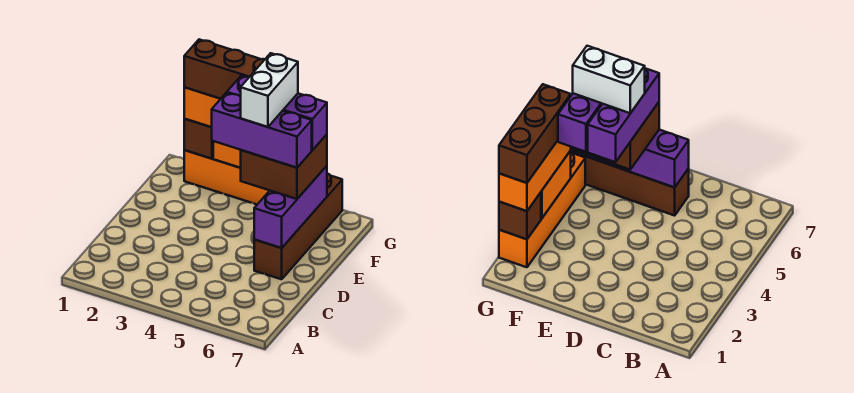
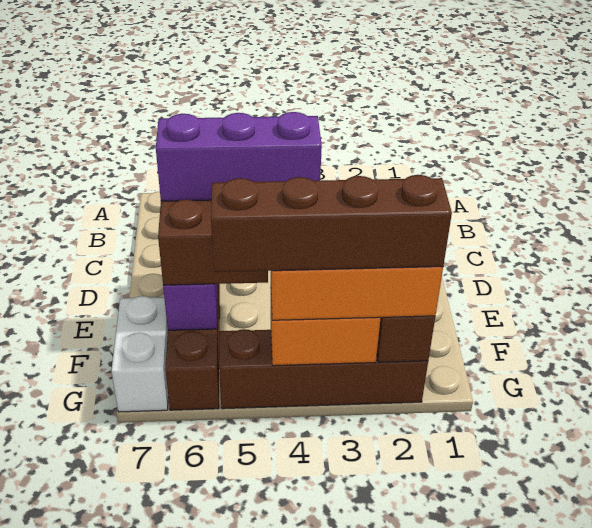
white 1x2 brick [241,53,298,127] -> white 1x2 brick moved to [112,296,168,412]
purple 1x3 brick [227,75,327,150] -> none
orange 1x4 brick [184,150,269,204] -> brown 1x4 brick [219,329,428,409]
brown 1x3 brick [184,39,265,99] -> brown 1x4 brick [211,175,452,272]

